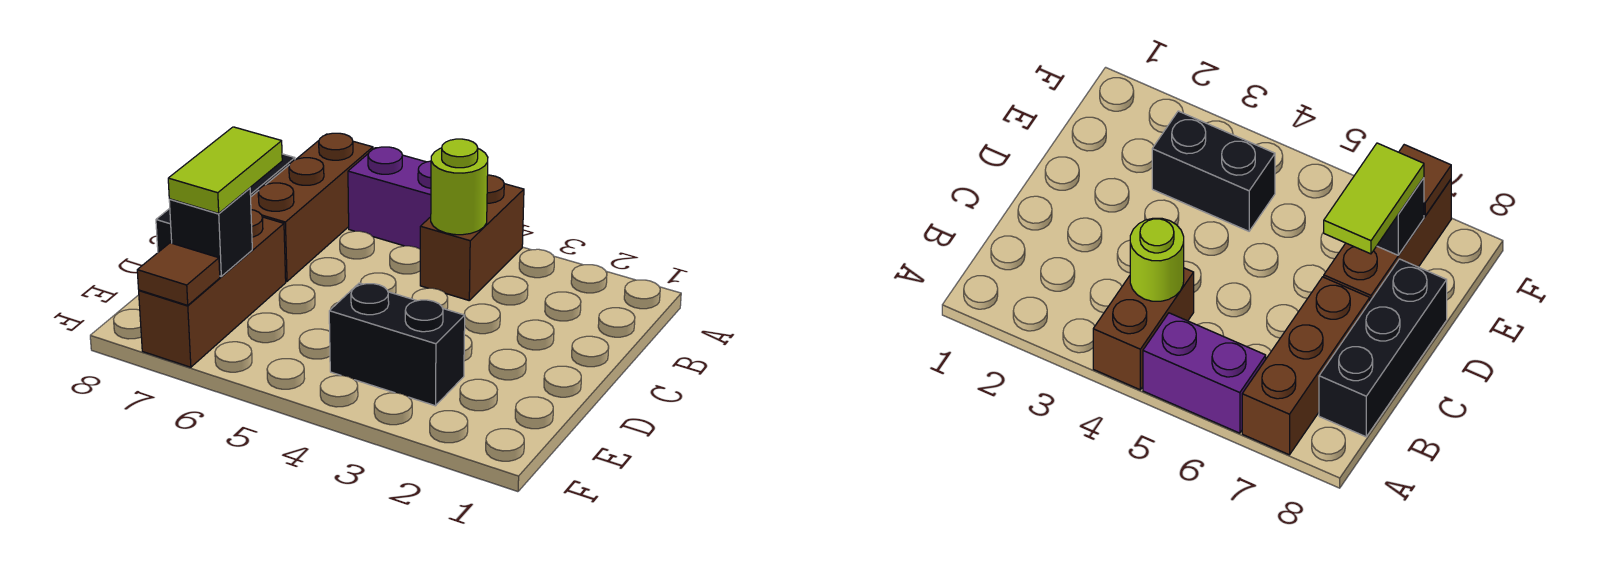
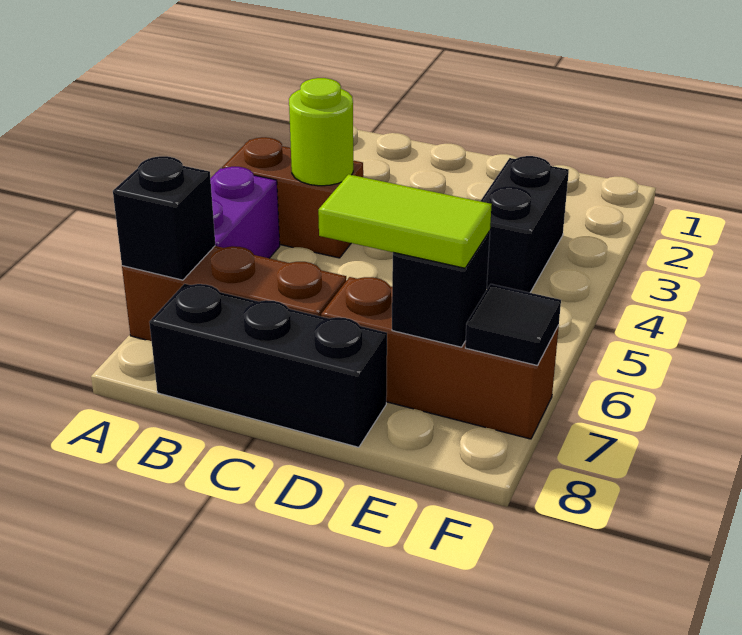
none -> black 1x1 brick [113,156,215,280]
brown 1x1 tile [137,243,220,305] -> black 1x1 tile [465,284,561,365]

